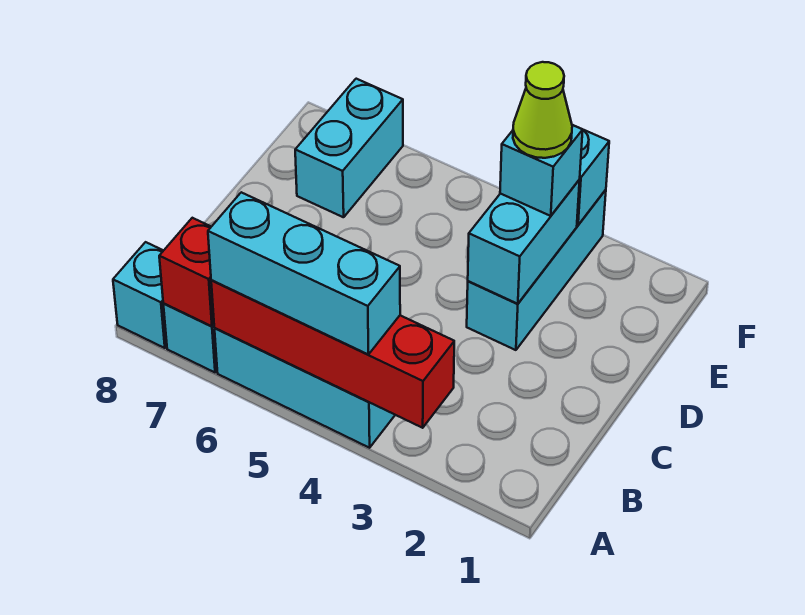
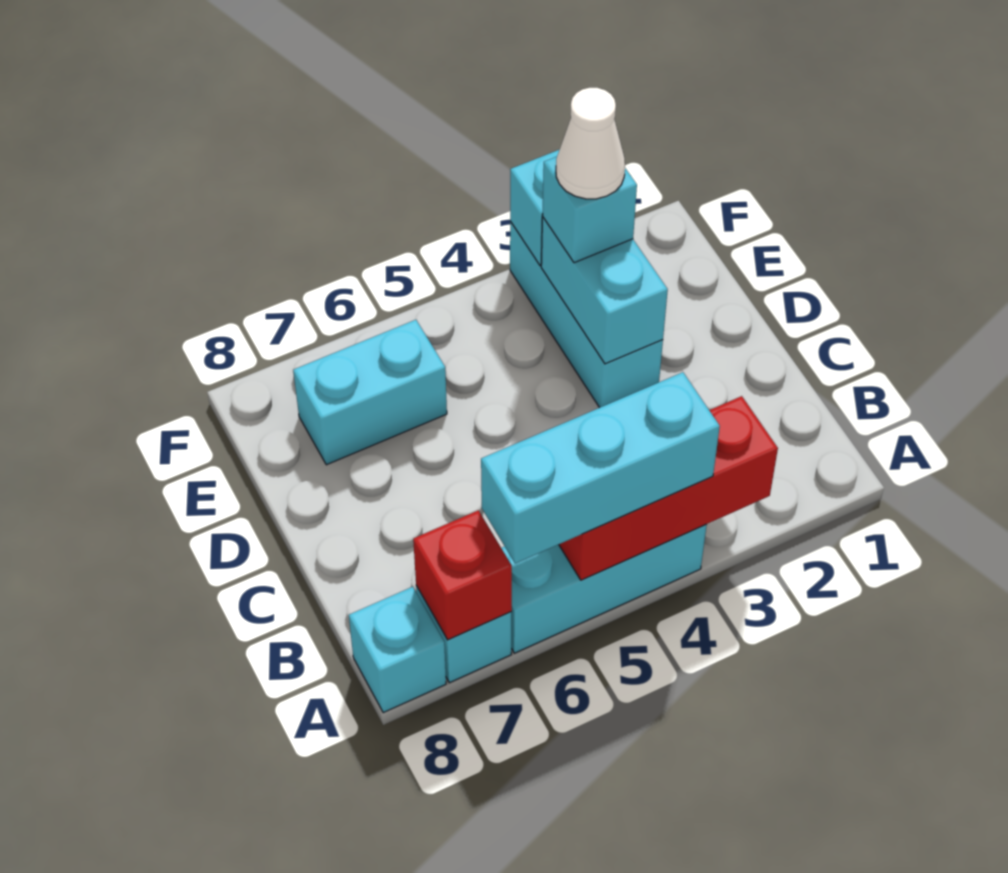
red 1x4 brick [211,280,454,428] -> red 1x3 brick [559,396,778,580]
lime 1x1 cone [513,62,572,158] -> white 1x1 cone [556,88,625,199]
cyan 1x2 brick [295,79,403,217] -> cyan 1x2 brick turned to [293,320,447,465]

